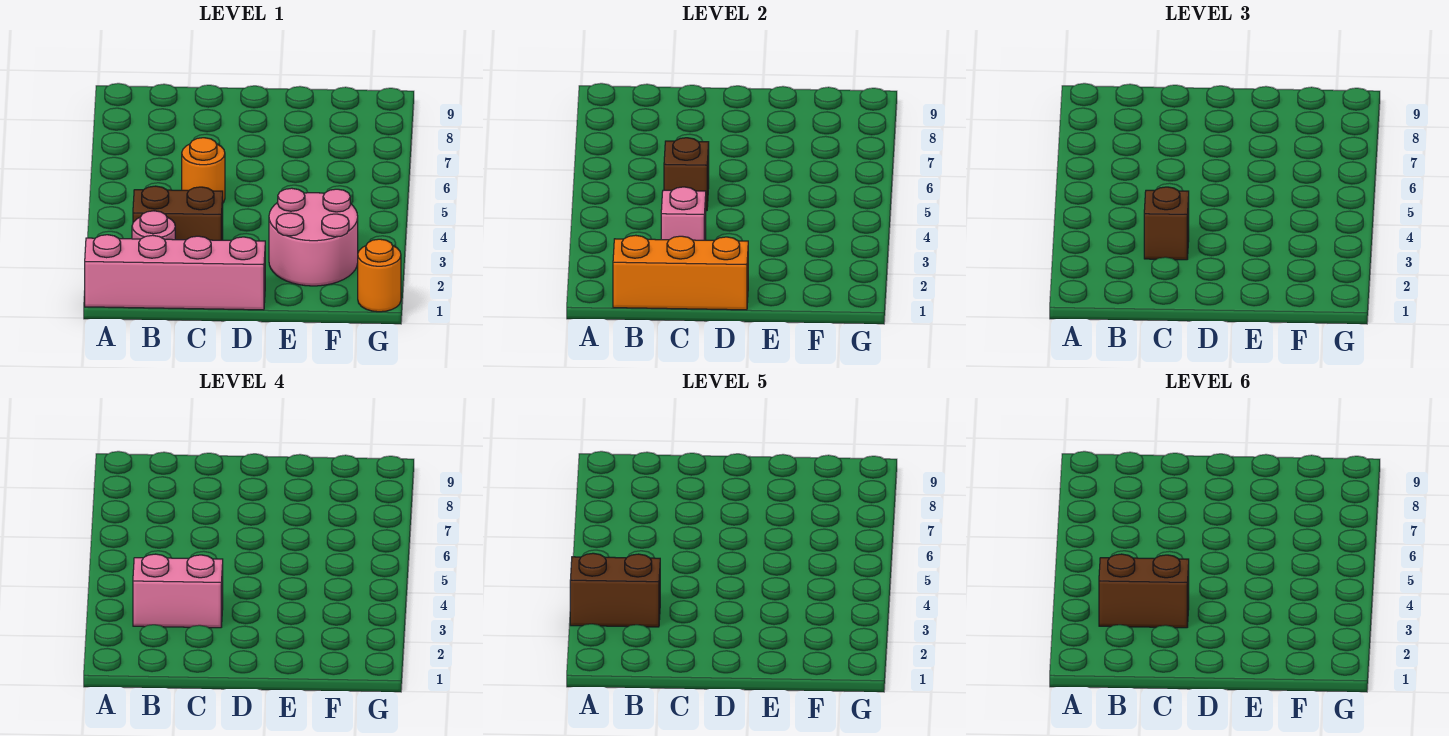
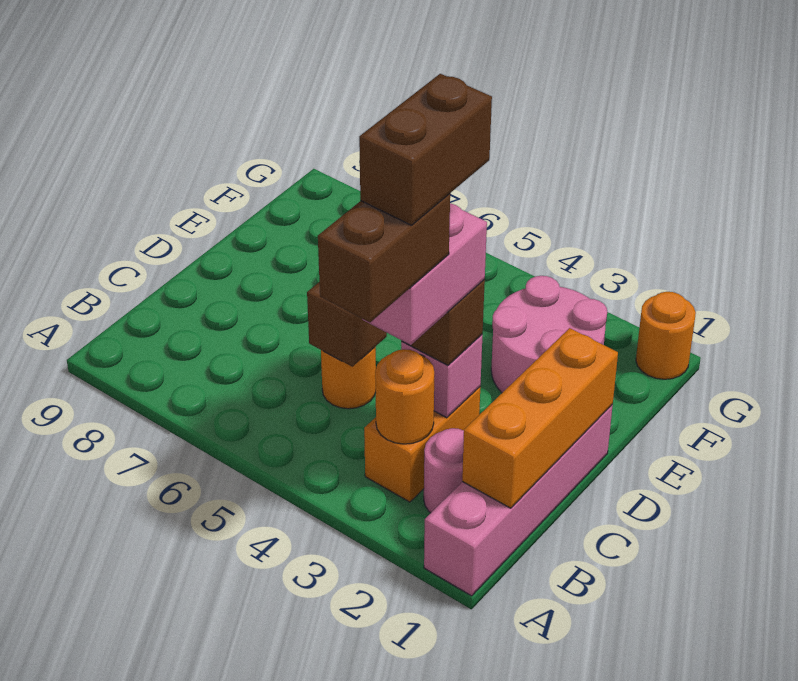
brown 1x2 brick [133,186,223,240] -> orange 1x2 brick [364,387,480,502]
none -> orange 1x1 round brick [375,349,434,444]

